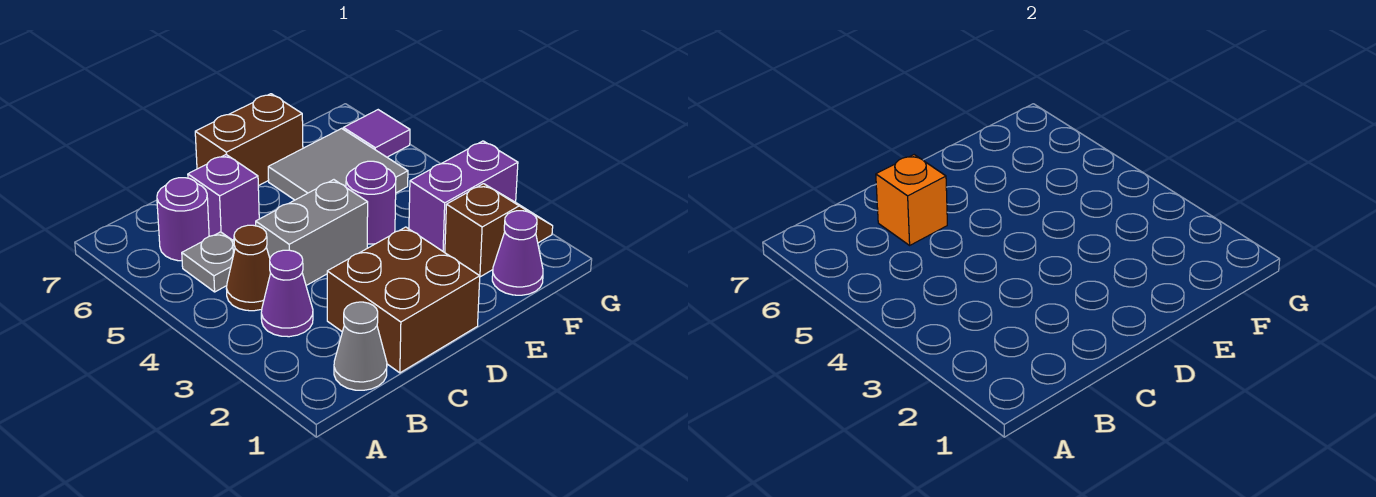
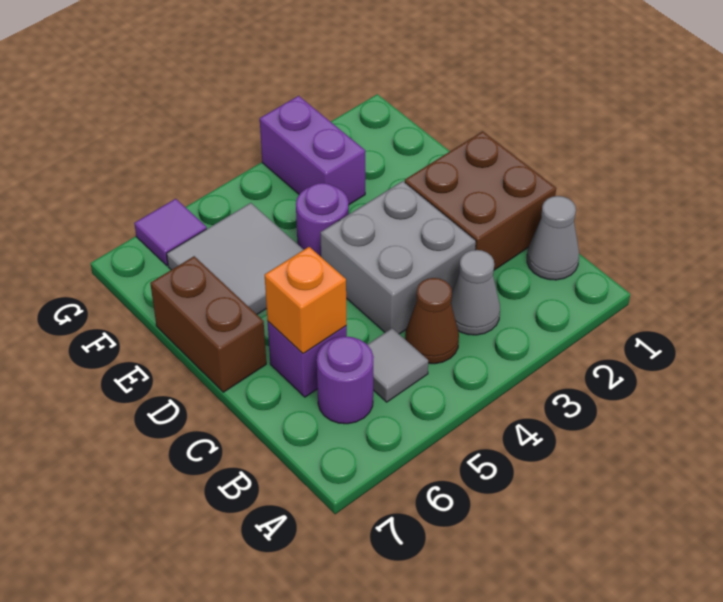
purple 1x1 cone [261,250,313,337] -> grey 1x1 cone [451,250,500,335]
grey 1x1 plate [182,232,235,292] -> grey 1x1 tile [367,328,428,402]
grey 1x2 brick [256,180,368,285] -> grey 2x2 brick [320,181,476,334]
purple 1x1 cone [492,211,543,295] -> none
brown 1x2 slope [445,184,553,277] -> none

